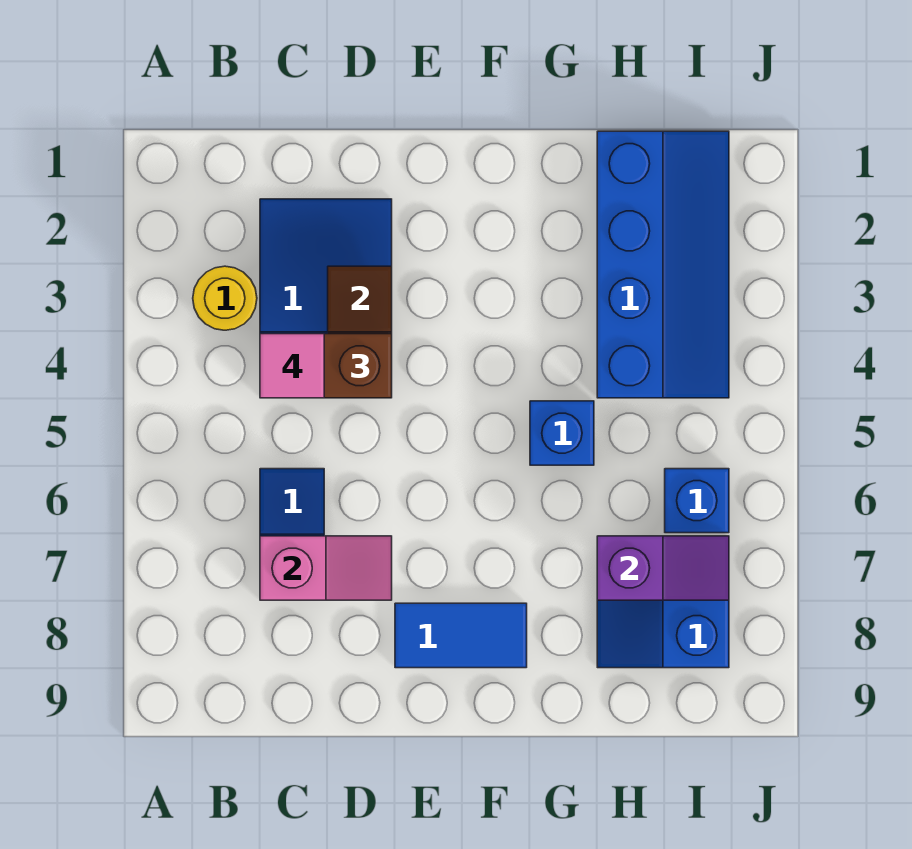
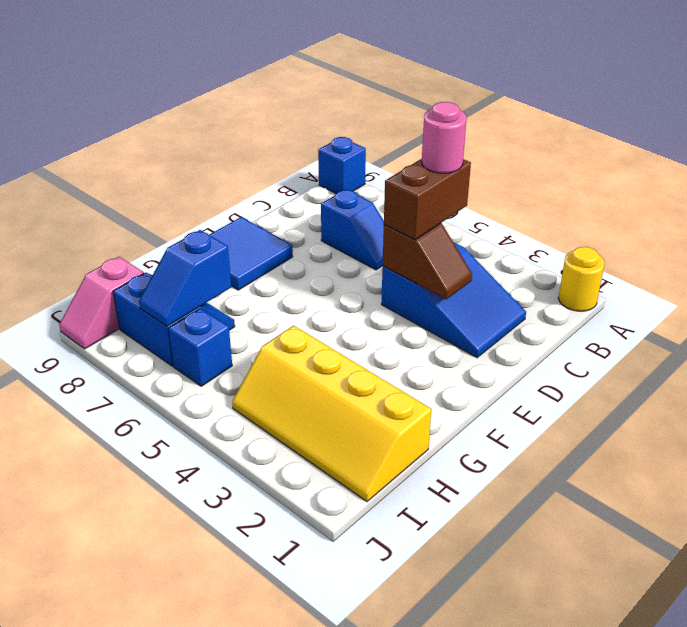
yellow 1x1 round brick [193,266,257,330] -> yellow 1x1 round brick moved to [559,247,605,311]
pink 1x1 tile [260,334,324,398] -> pink 1x1 round brick [422,102,467,173]
pink 1x2 slope [260,536,392,600] -> pink 1x2 slope moved to [59,257,144,349]
blue 1x2 tile [395,603,527,668] -> blue 2x2 tile [210,217,293,290]
blue 1x1 brick [530,401,594,465] -> blue 1x1 brick moved to [318,137,366,194]
blue 2x4 slope [597,131,729,398] -> yellow 2x4 slope [232,326,431,502]
purple 1x2 slope [597,536,729,600] -> blue 1x2 slope [139,230,231,326]

